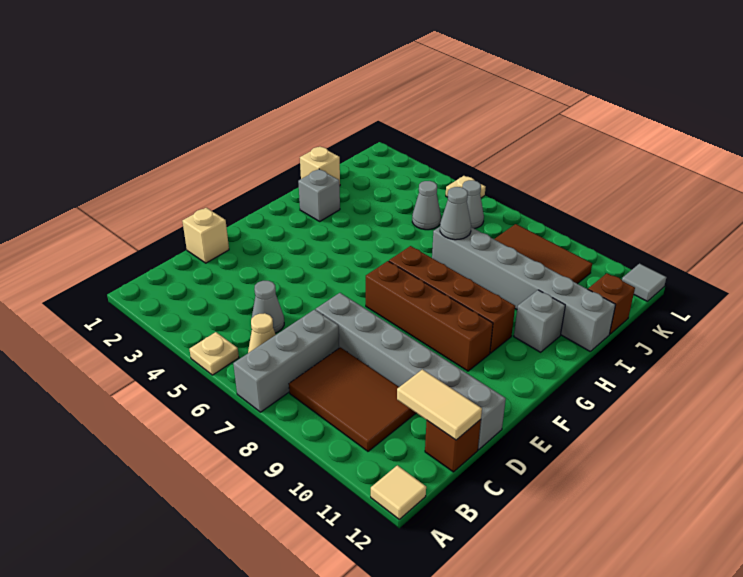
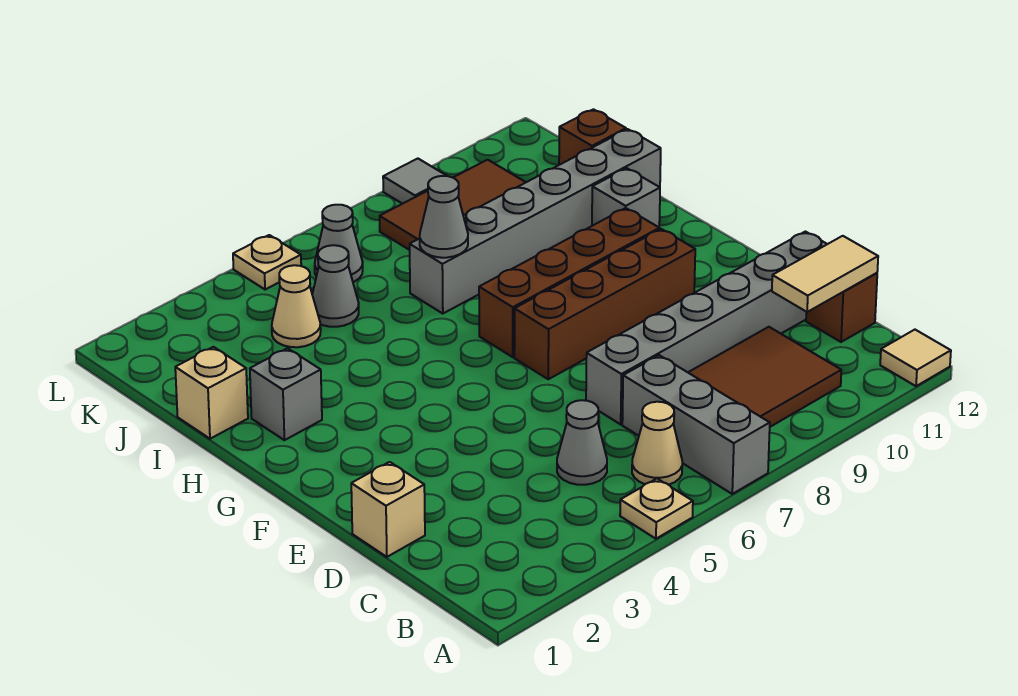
none -> tan 1x1 cone [272,265,321,347]
grey 1x1 tile [622,264,666,301] -> grey 1x1 tile moved to [383,159,447,204]

